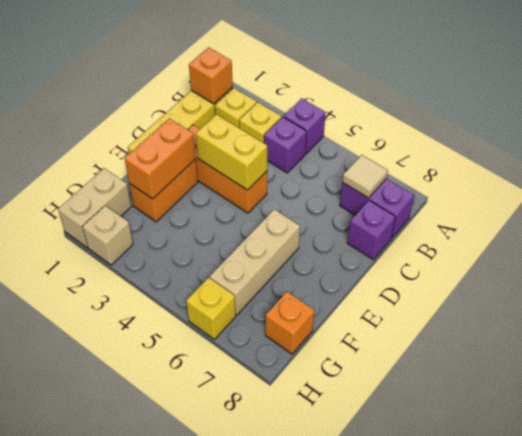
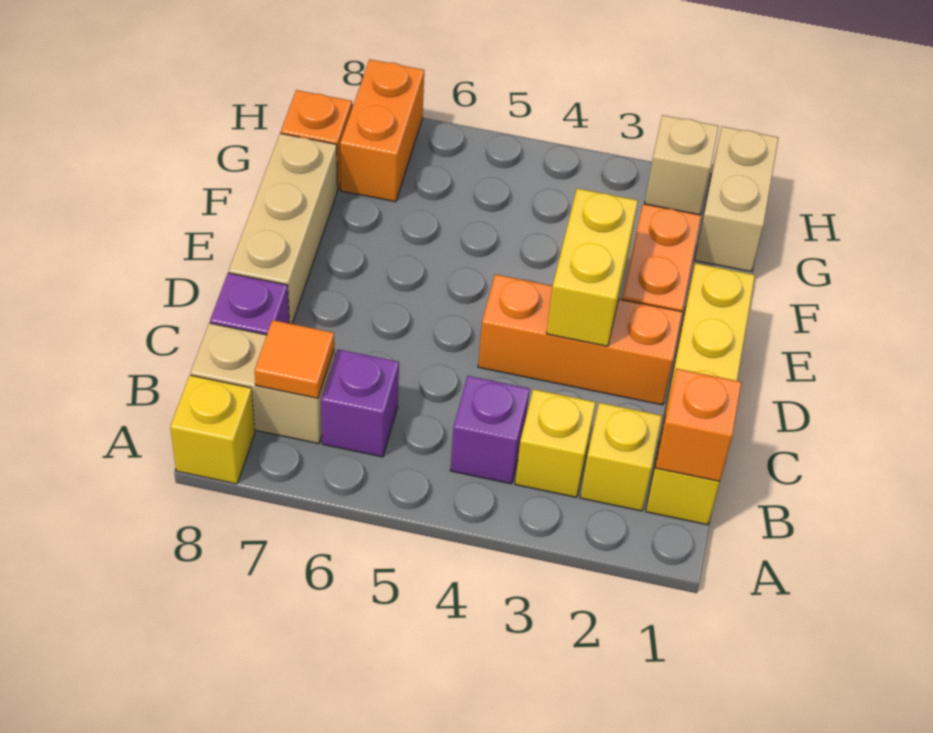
purple 1x1 brick [284,98,326,154] -> purple 1x1 brick moved to [321,349,399,457]
purple 1x2 brick [340,178,414,237] -> tan 1x2 brick [191,323,334,444]
tan 1x1 tile [342,155,388,198] -> orange 1x1 tile [255,320,334,398]
yellow 1x2 brick [196,114,267,190] -> yellow 1x2 brick turned to [546,188,638,346]
orange 1x2 brick [125,118,196,199] -> orange 1x2 brick moved to [340,59,424,202]
tan 1x3 brick [210,209,300,315] -> tan 1x3 brick moved to [229,133,337,324]
yellow 1x1 brick [186,278,236,339] -> yellow 1x1 brick moved to [170,375,255,484]

